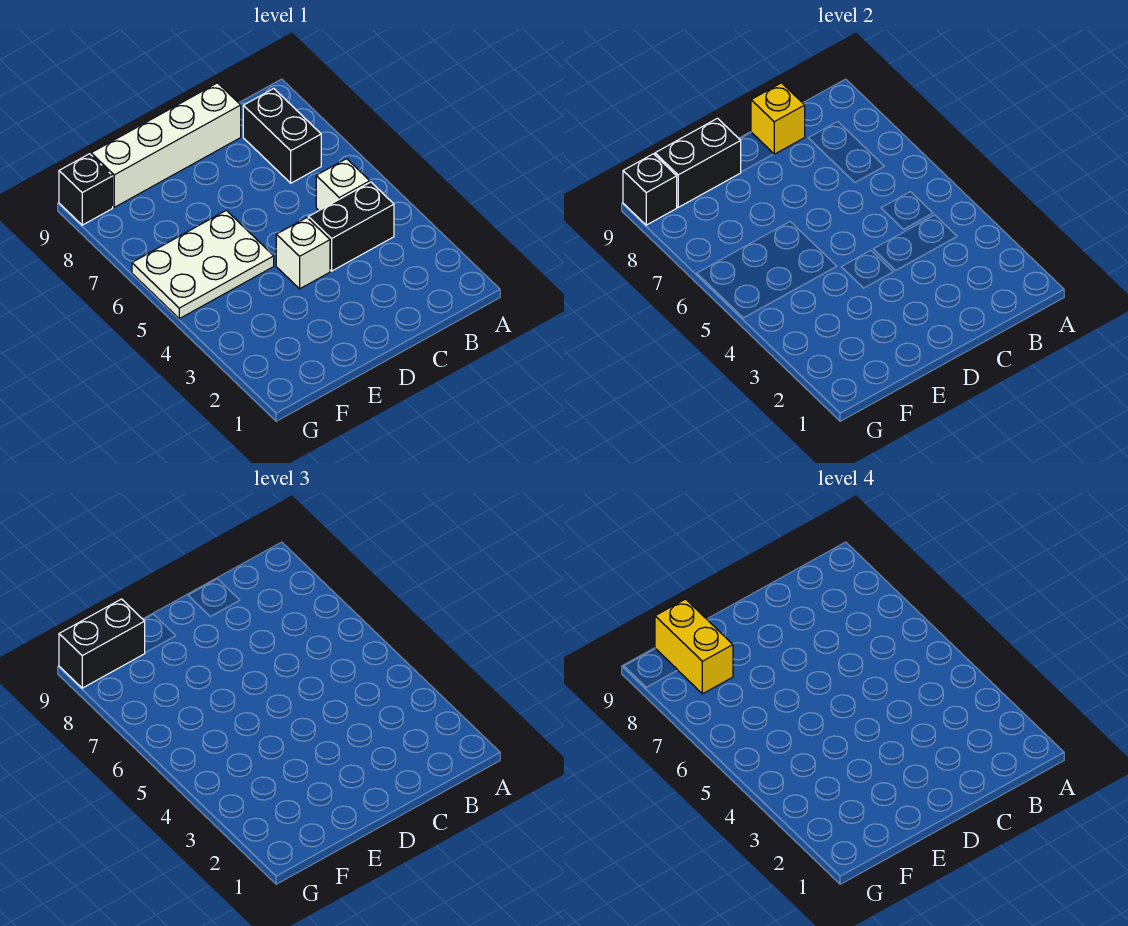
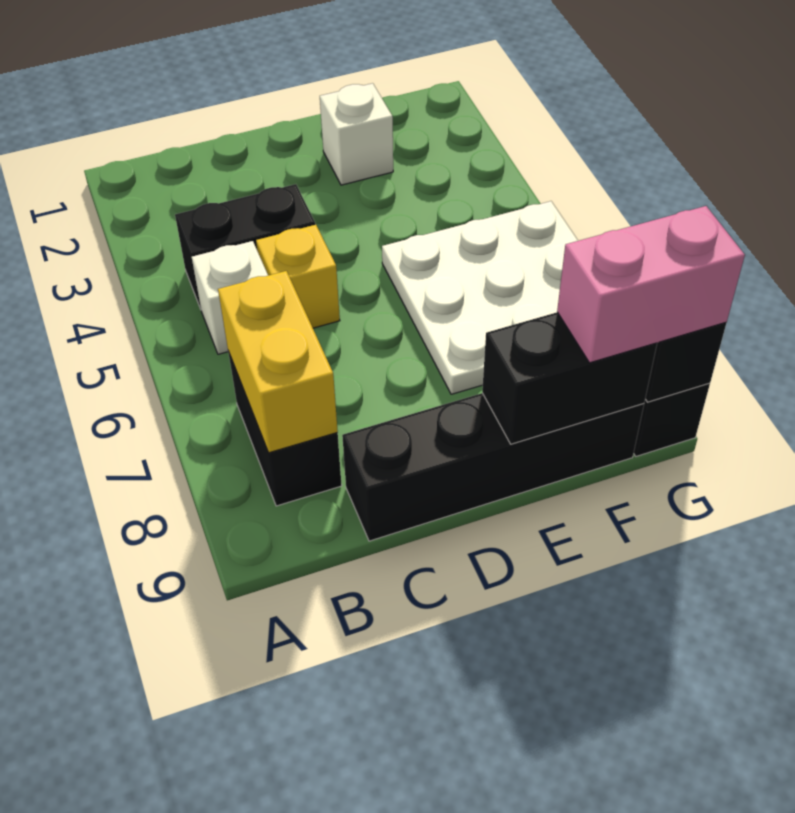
white 1x4 brick [91,83,241,207] -> black 1x4 brick [342,393,644,541]
yellow 1x1 brick [751,83,805,154] -> yellow 1x1 brick moved to [256,225,340,328]
white 1x1 brick [276,218,330,289] -> white 1x1 brick moved to [320,83,393,185]
white 2x3 plate [132,210,274,319] -> white 3x3 plate [382,201,578,394]
yellow 1x2 brick [655,599,733,694] -> yellow 1x2 brick moved to [218,271,338,453]
black 1x2 brick [59,599,145,688] -> pink 1x2 brick [557,206,745,363]

